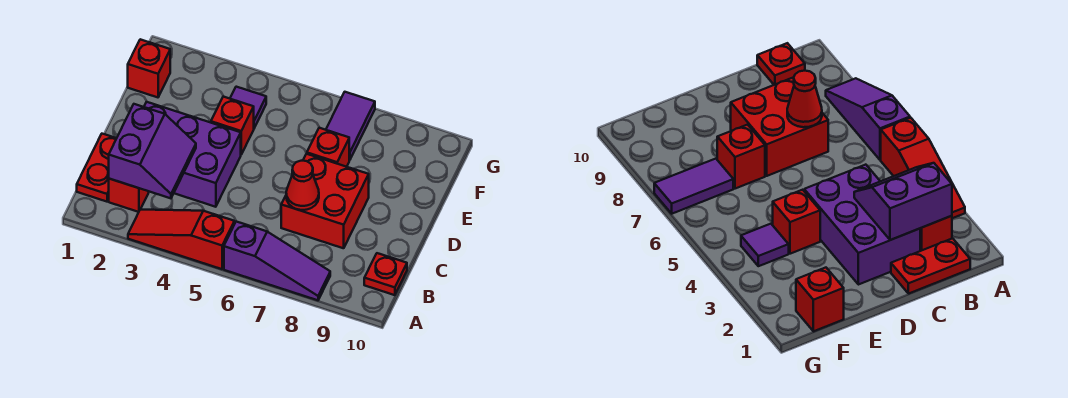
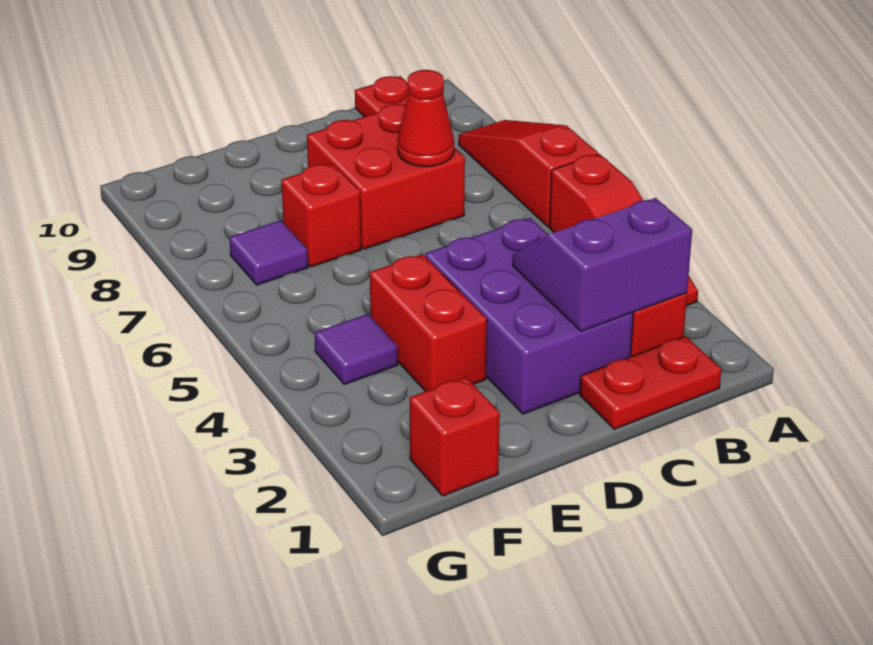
purple 1x3 slope [224,222,330,300] -> red 1x3 slope [459,120,598,227]
red 1x1 brick [211,97,254,154] -> red 1x2 brick [370,254,487,391]
purple 1x2 tile [326,92,375,160] -> purple 1x1 tile [229,220,308,285]

